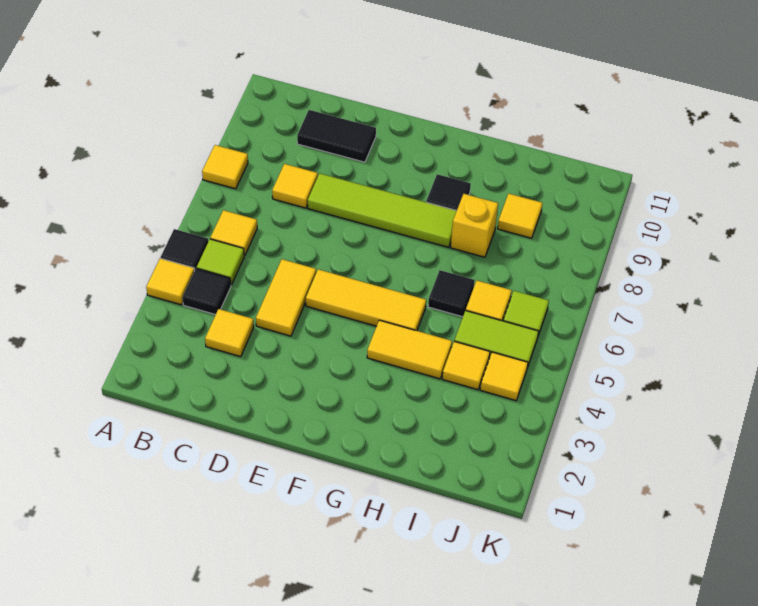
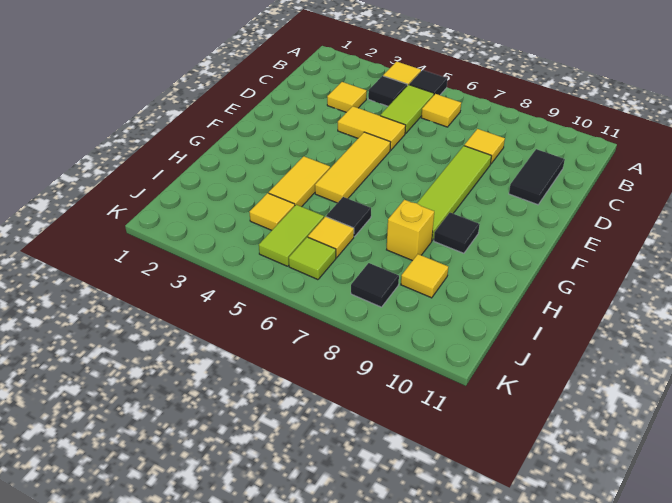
yellow 1x1 tile [202,145,248,189] -> none
lime 1x1 tile [197,239,244,285] -> lime 1x2 tile [380,85,434,134]
yellow 1x1 tile [480,352,528,401] -> none
none -> black 1x1 tile [351,263,399,307]

